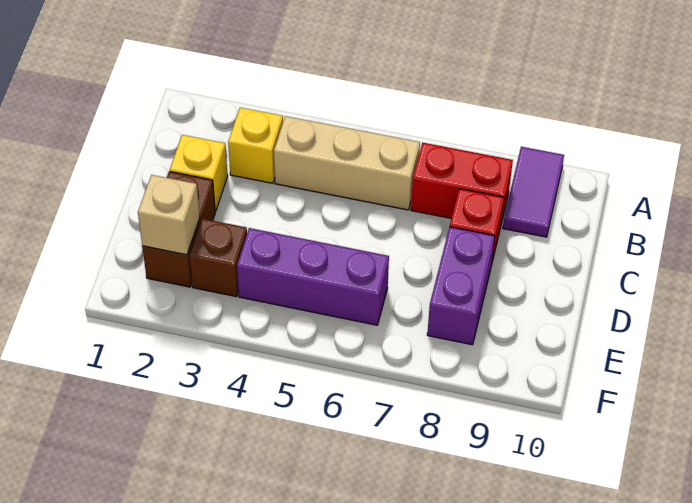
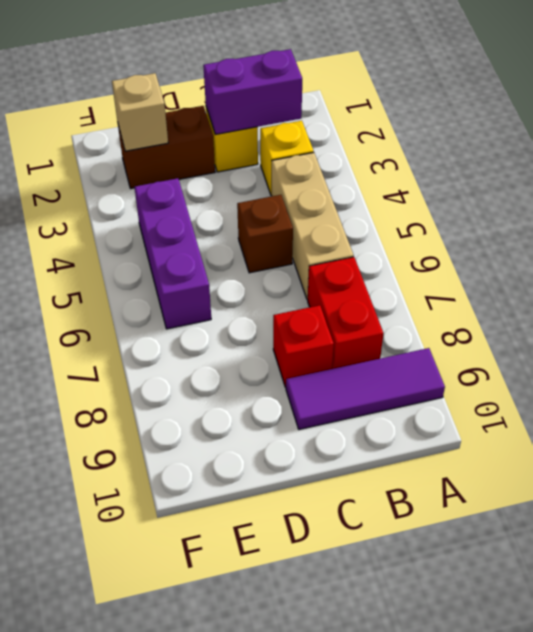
purple 1x2 tile [503,147,564,237] -> purple 1x3 tile [286,348,445,429]
purple 1x2 brick [427,227,495,345] -> purple 1x2 brick moved to [203,49,302,134]
brown 1x1 brick [190,219,247,297] -> brown 1x1 brick moved to [237,195,293,273]

